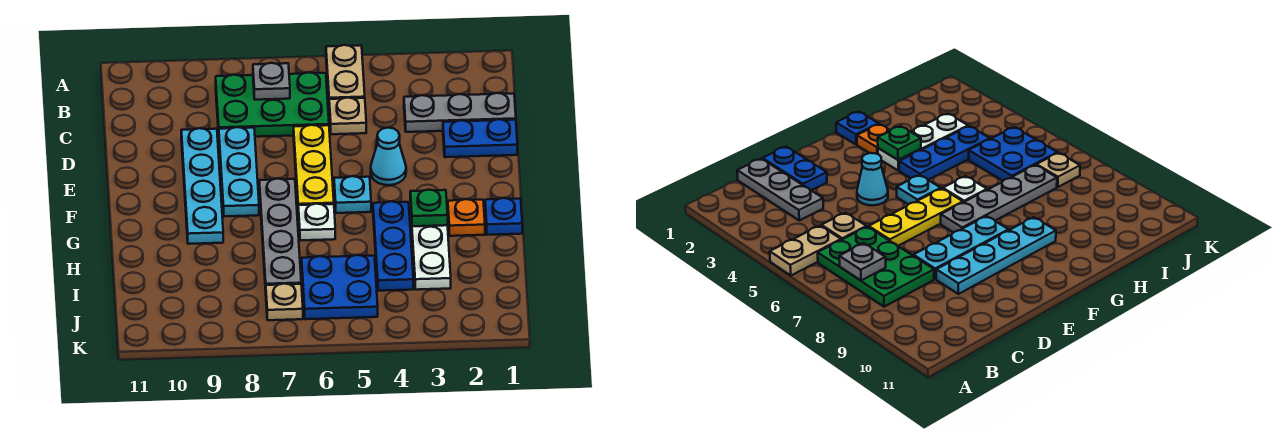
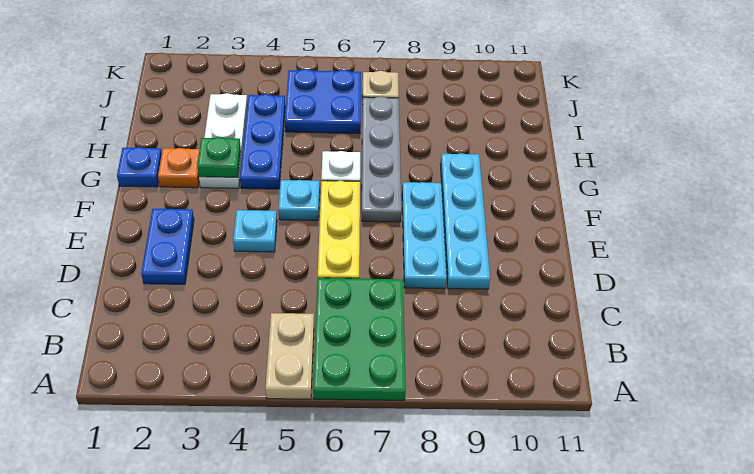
green 2x3 plate [216,72,329,137] -> green 2x3 plate turned to [313,278,406,400]
grey 1x1 plate [253,63,290,100] -> none
grey 1x3 plate [404,93,516,132] -> none
tan 1x1 plate [329,98,366,134] -> none
blue 1x2 plate [443,119,517,157] -> blue 1x2 plate turned to [141,209,194,284]
cyan 1x1 cone [371,128,406,185] -> cyan 1x1 plate [233,210,277,252]

